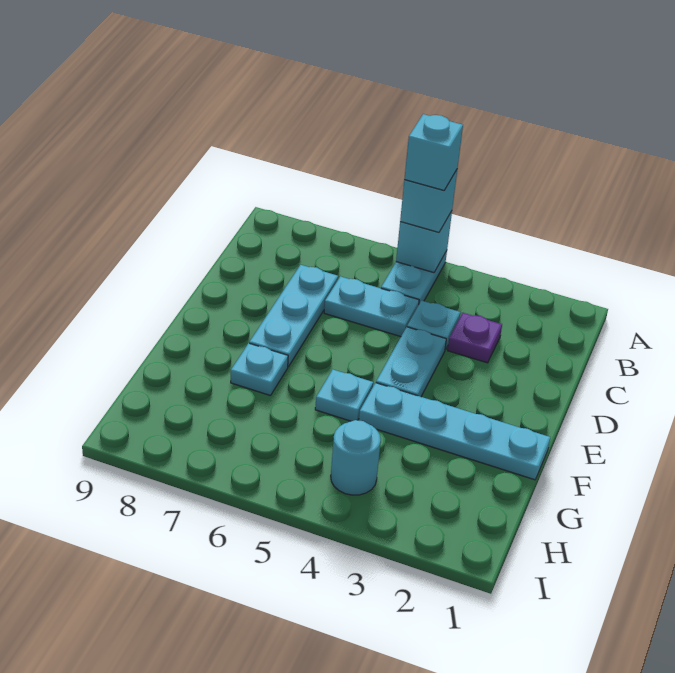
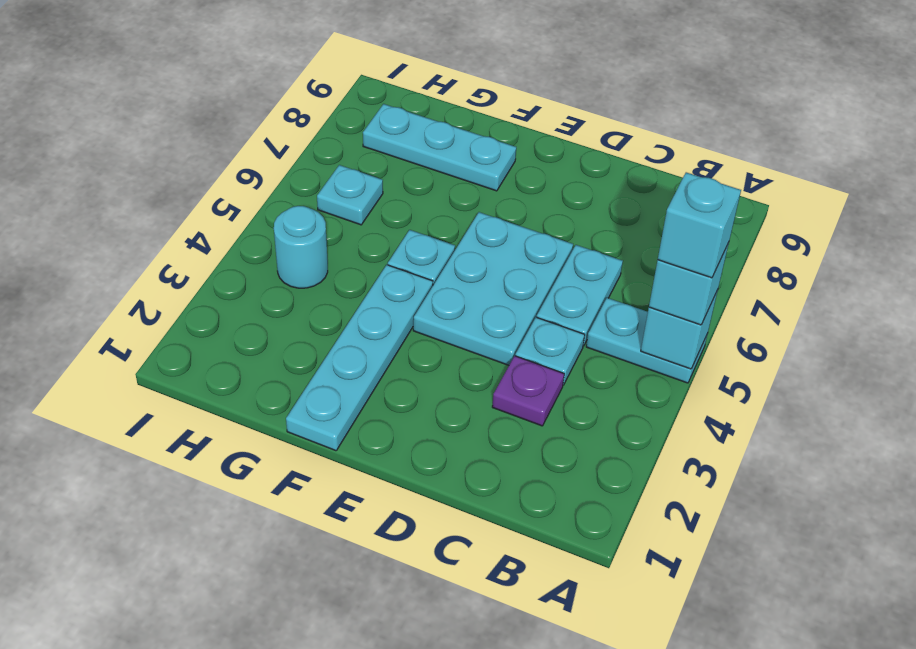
cyan 1x3 plate [249,265,338,367] -> cyan 1x3 plate moved to [363,104,516,191]
cyan 1x2 plate [376,327,446,397] -> cyan 2x3 plate [413,212,573,365]
cyan 1x1 plate [231,343,288,396] -> cyan 1x1 plate moved to [317,165,383,225]

